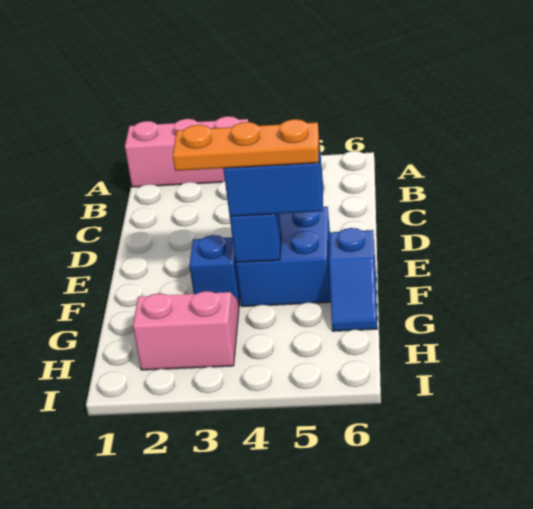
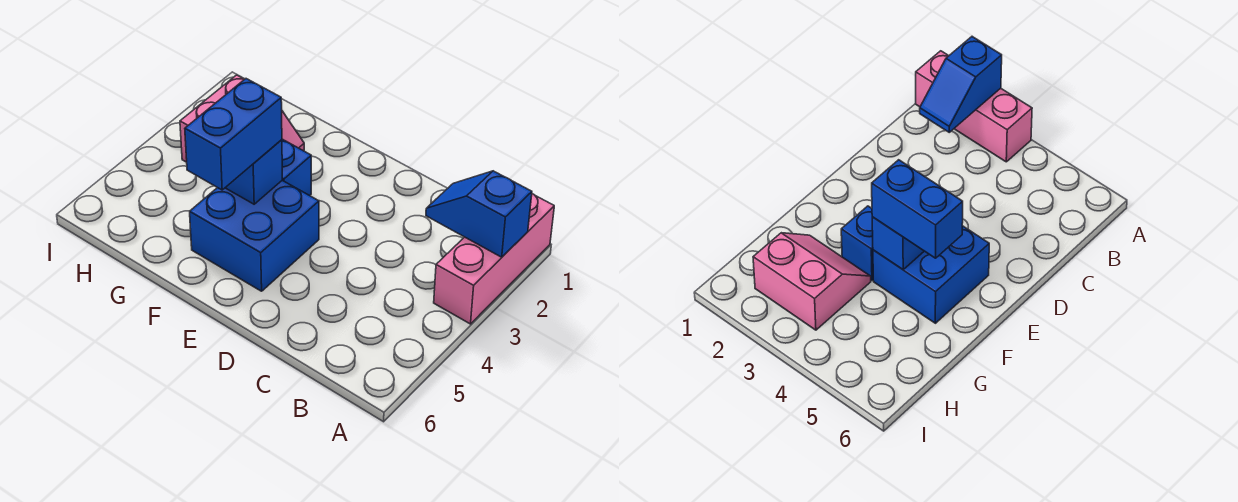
orange 1x3 plate [173,119,319,171] -> none
blue 1x2 slope [329,228,377,331] -> blue 1x2 slope moved to [426,171,532,257]

